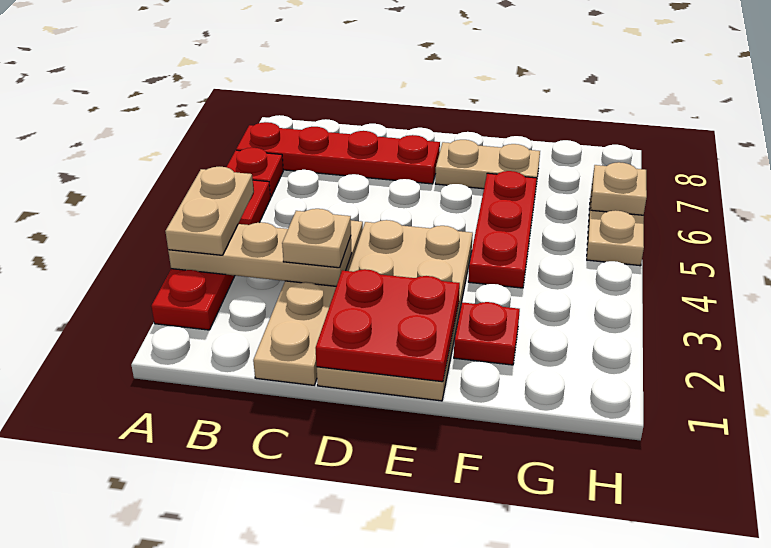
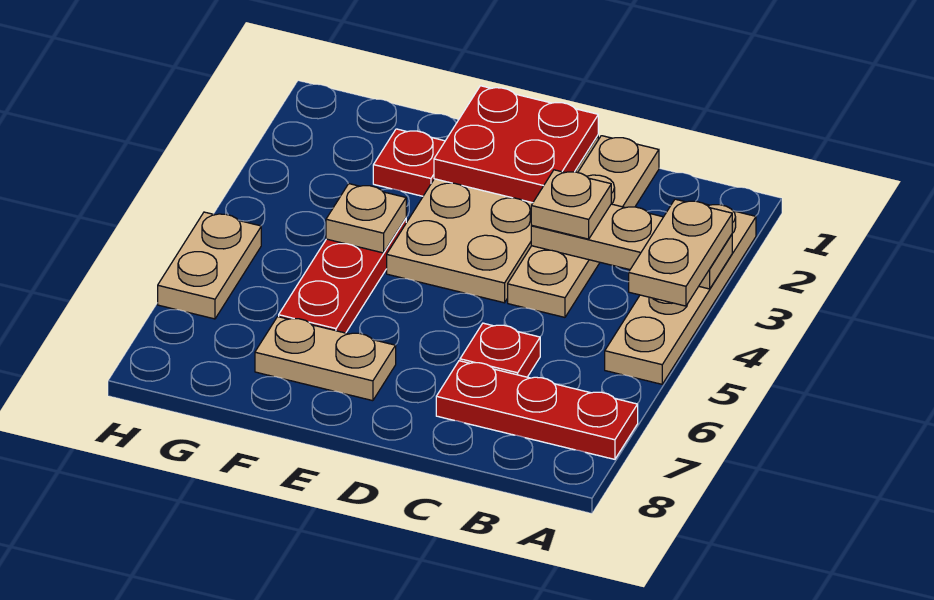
red 1x4 plate [151,180,271,330] -> tan 1x4 plate [605,204,756,384]
red 1x1 plate [227,148,283,197] -> red 1x1 plate moved to [460,323,540,377]
red 1x4 plate [236,122,440,184] -> red 1x3 plate [436,361,638,459]
tan 1x1 plate [591,162,647,215] -> tan 1x1 plate moved to [326,184,406,253]

